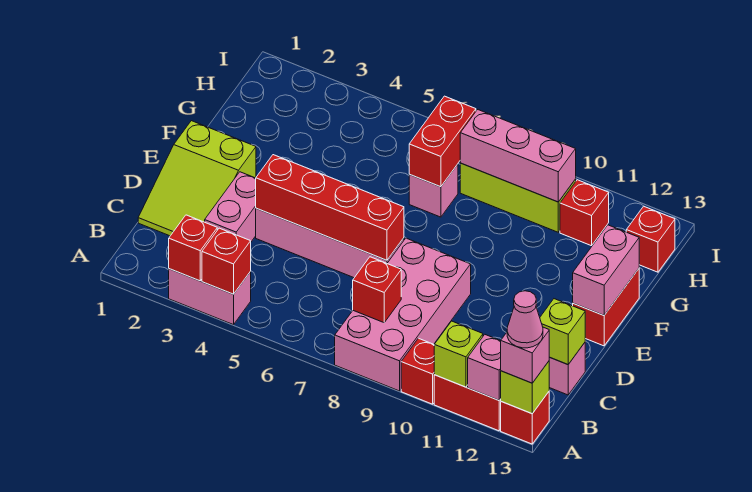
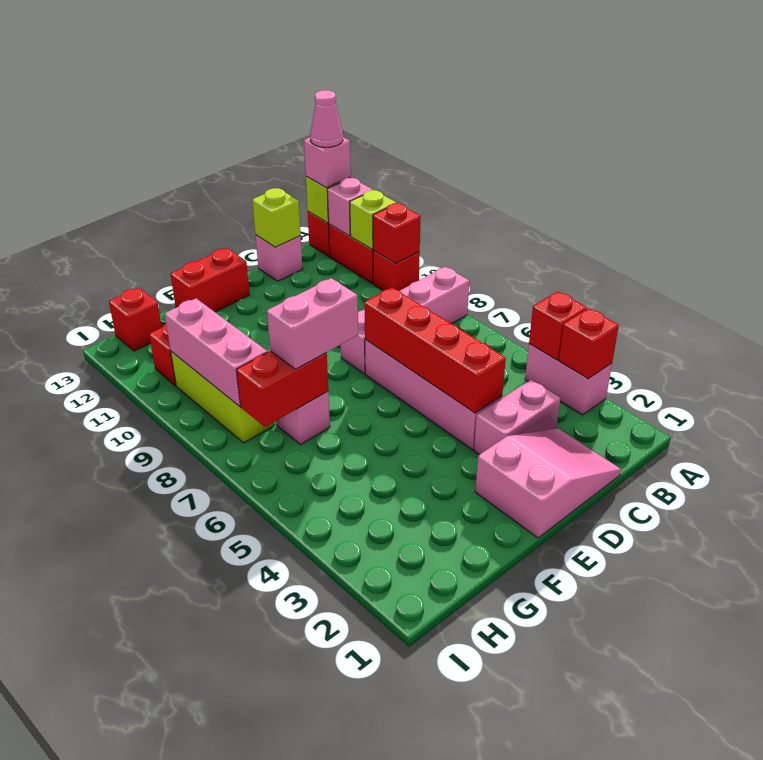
pink 2x4 brick [335,238,471,391] -> pink 1x4 brick [341,267,469,374]
red 1x1 brick [353,257,401,323] -> red 1x1 brick moved to [373,203,421,264]
lime 2x3 slope [138,121,256,236] -> pink 2x3 slope [475,428,621,538]
pink 1x2 brick [573,225,639,315] -> pink 1x2 brick moved to [267,278,358,369]

